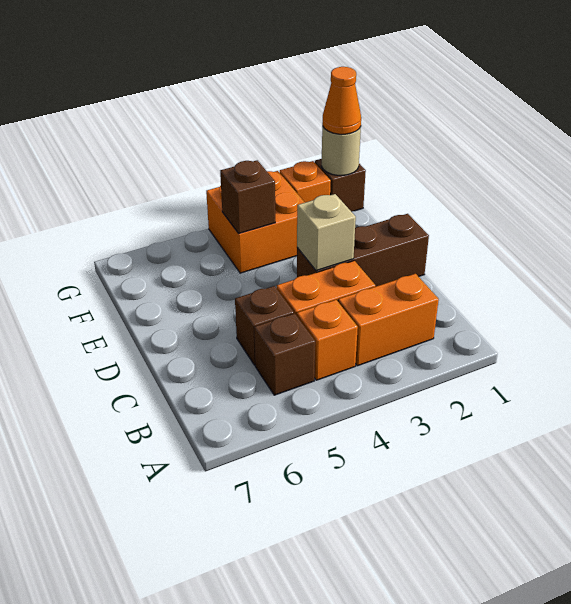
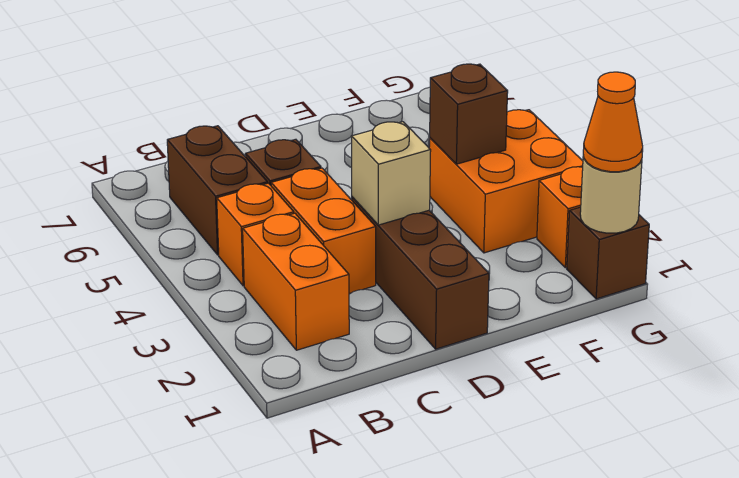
brown 1x1 brick [254,313,315,395] -> brown 1x2 brick [167,126,267,255]

